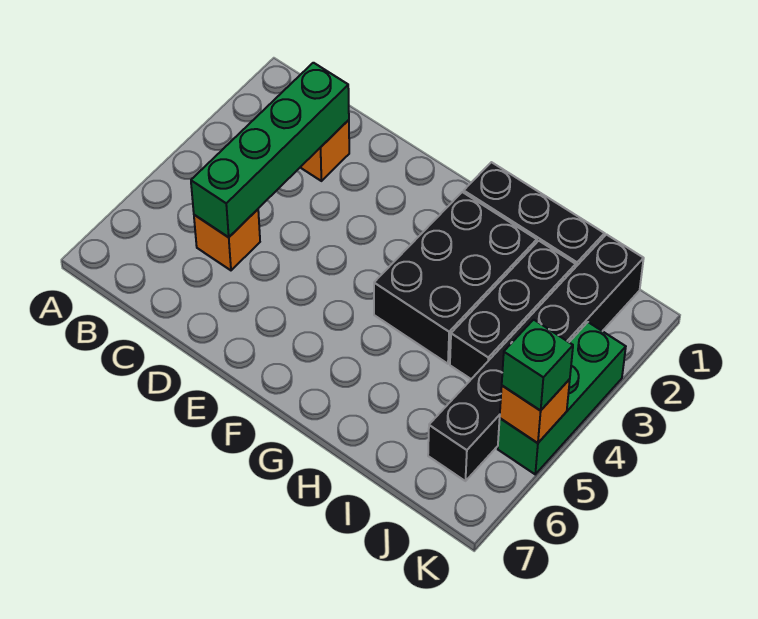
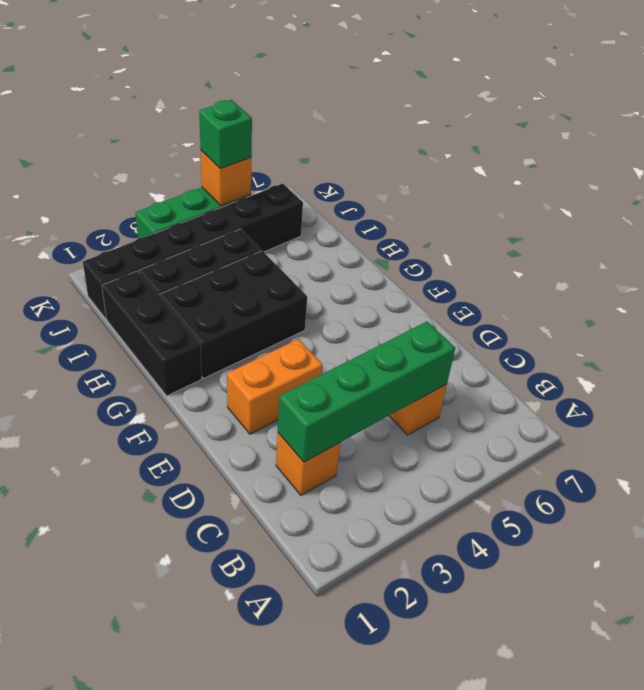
none -> orange 1x2 brick [227,339,323,434]

